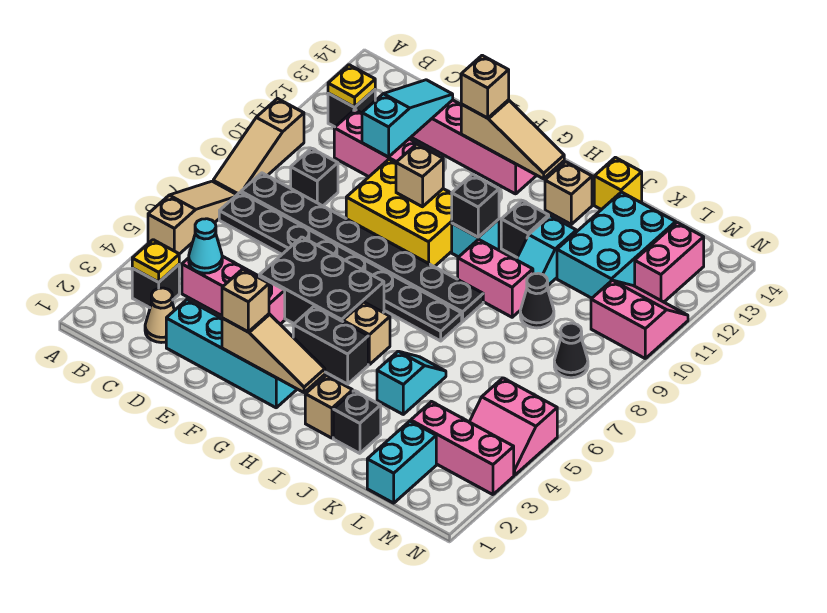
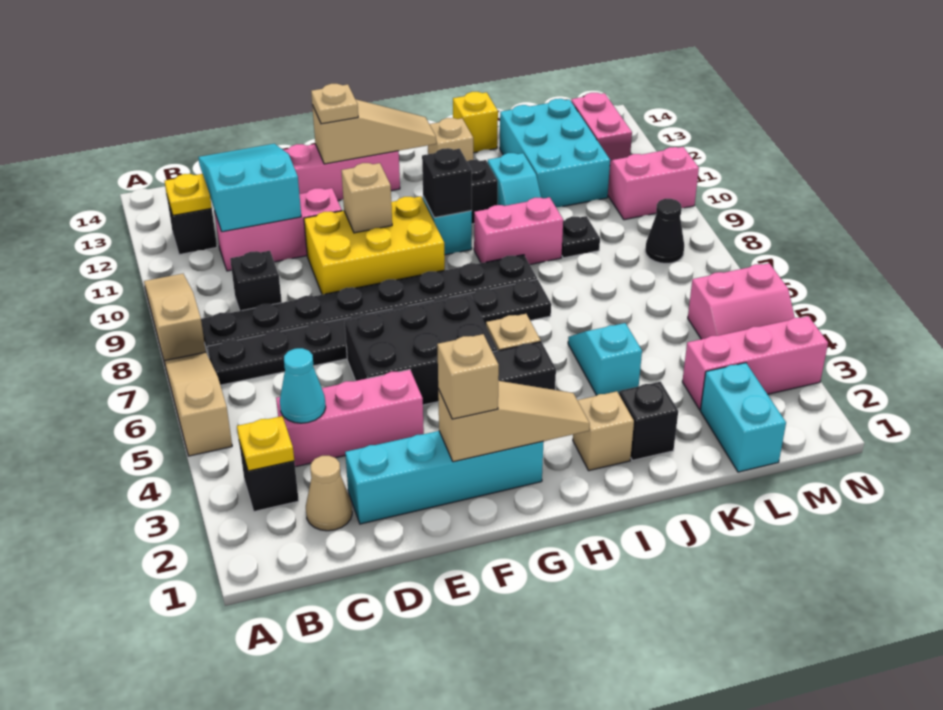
tan 1x3 slope [213,99,304,194] -> tan 1x3 slope turned to [144,274,206,363]
cyan 1x3 slope [362,80,453,157] -> cyan 2x3 slope [198,144,301,232]
tan 1x1 brick [461,55,509,118] -> tan 1x1 plate [311,84,358,124]
black 1x1 cone [520,273,554,328] -> black 1x1 plate [562,216,600,258]

